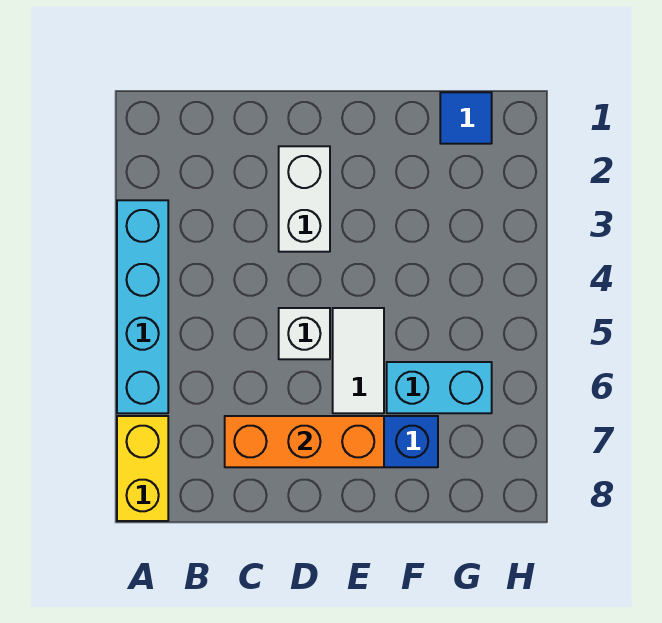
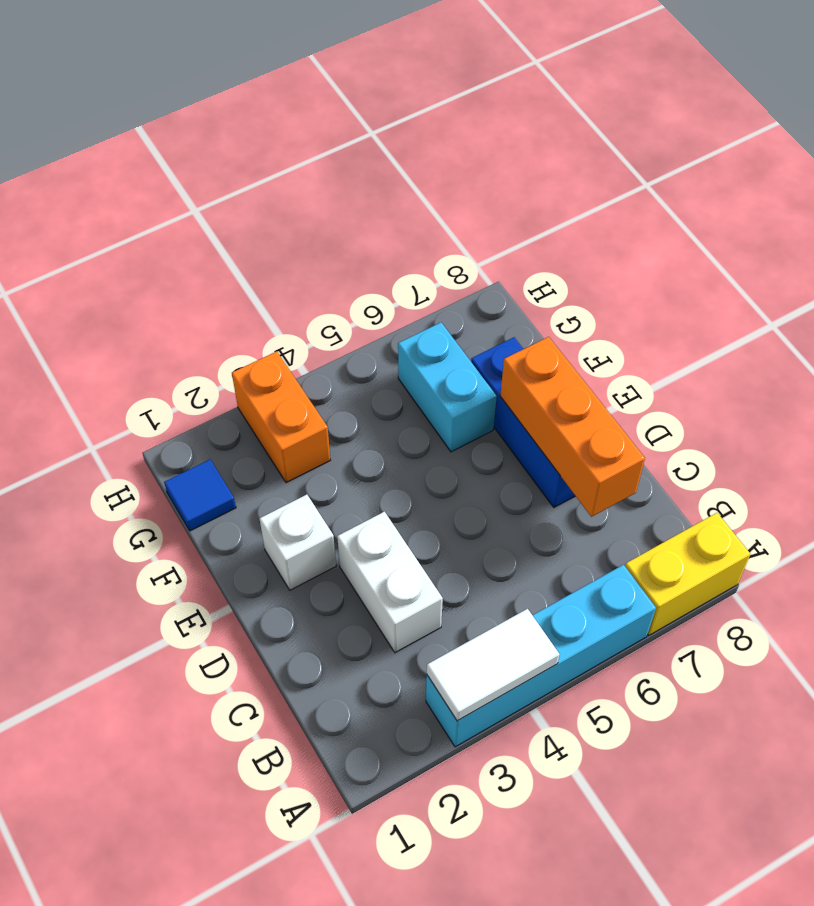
white 1x2 brick [279,146,330,252] -> white 1x2 brick turned to [337,512,443,653]
white 1x1 brick [279,308,330,359] -> white 1x1 brick moved to [259,494,336,590]
white 1x2 tile [333,308,384,413] -> white 1x2 tile moved to [427,609,560,721]
none -> orange 1x2 brick [232,351,330,483]

